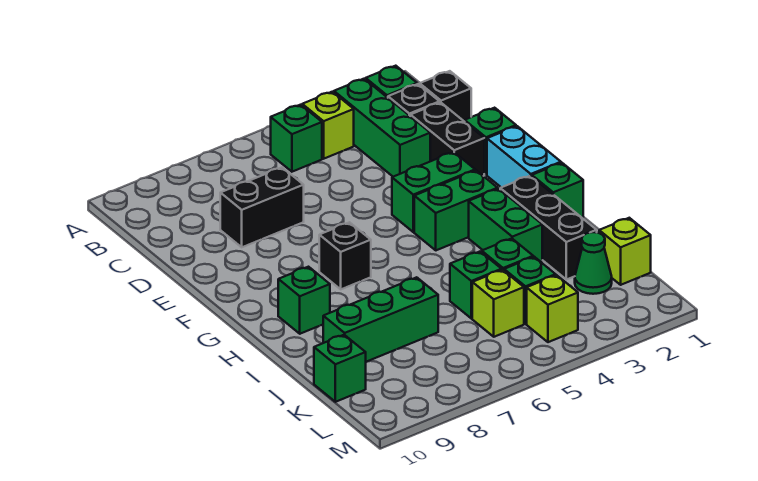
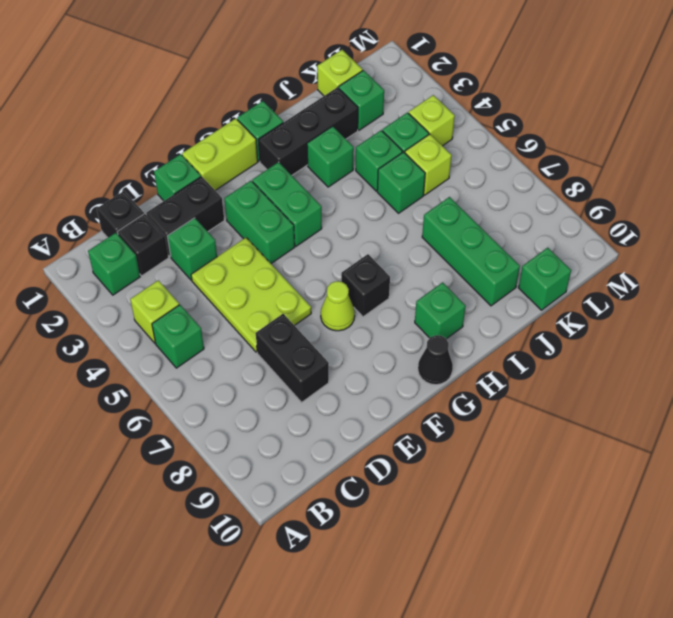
green 1x3 brick [334,79,430,177] -> green 1x1 brick [168,218,217,280]
none -> lime 2x3 plate [191,238,311,352]
cyan 1x2 brick [487,126,561,187] -> lime 1x2 brick [182,119,258,190]
none -> lime 1x1 cone [321,281,355,331]
none -> black 1x1 cone [418,335,453,385]
green 1x2 brick [469,189,542,262] -> green 1x1 brick [307,126,354,187]
green 1x1 cone [575,232,612,294] -> green 1x1 brick [339,70,384,130]

